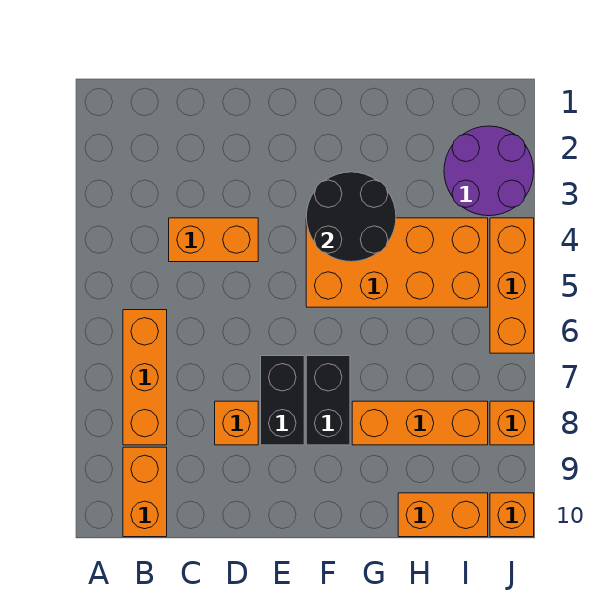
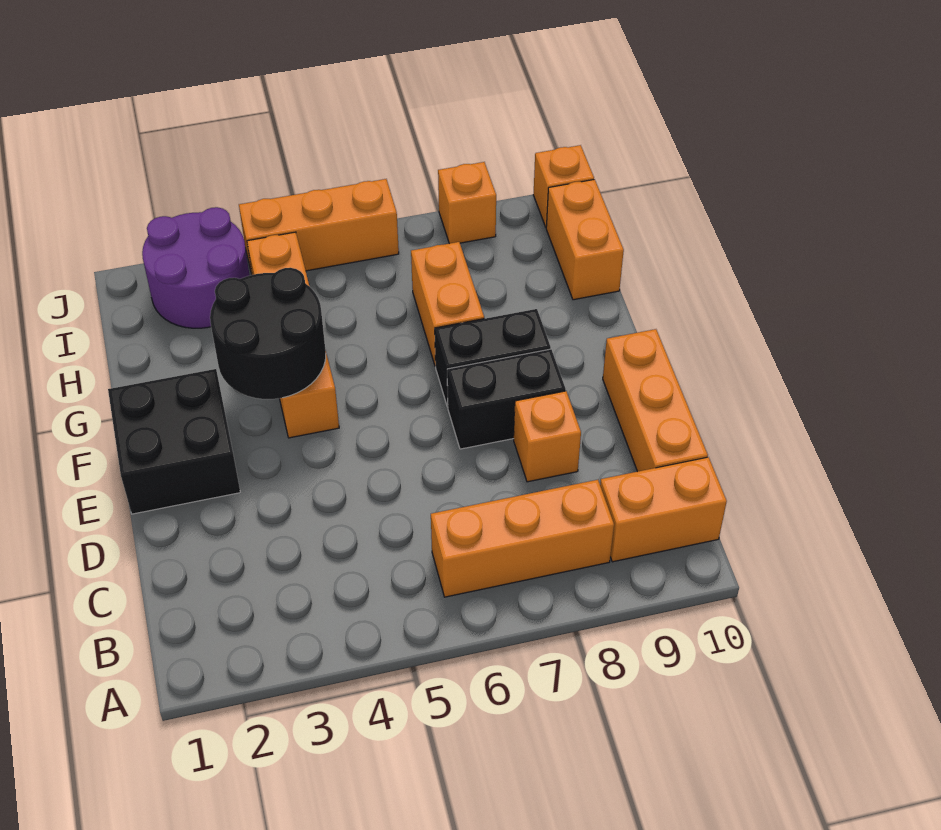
orange 1x2 brick [169,218,258,262] -> orange 1x2 brick moved to [411,242,484,367]
none -> black 2x2 brick [108,369,240,514]
orange 2x4 brick [306,218,488,307] -> orange 1x4 brick [247,232,339,438]
orange 1x3 brick [352,401,488,445] -> orange 1x3 brick moved to [603,329,708,472]

